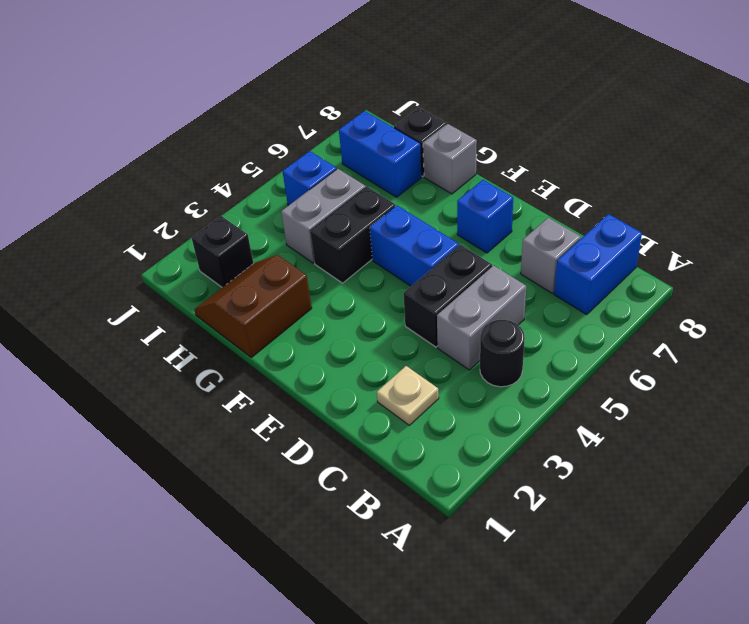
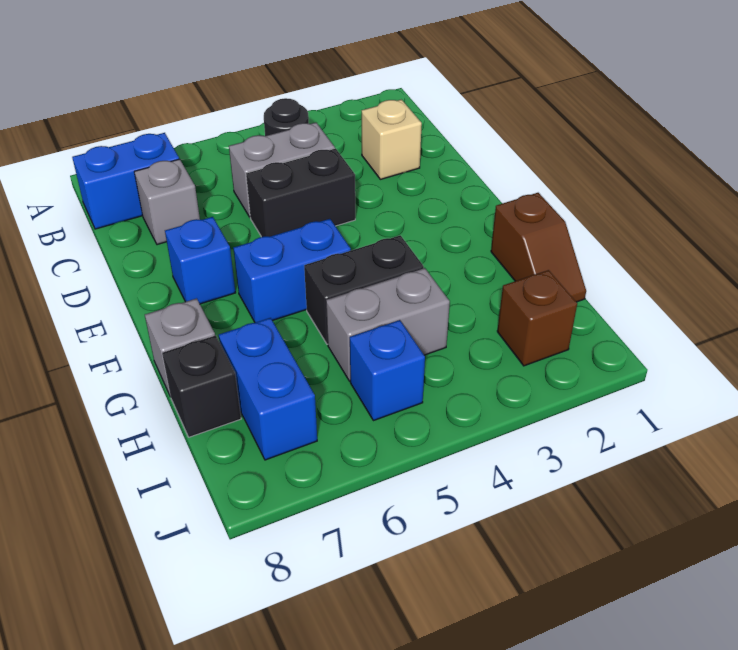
tan 1x1 plate [377,366,439,425] -> tan 1x1 brick [362,100,422,179]
blue 1x2 brick [370,206,459,286] -> blue 1x2 brick turned to [233,219,351,323]
brown 2x2 slope [194,255,312,357] -> brown 1x2 slope [491,193,586,302]
black 1x1 brick [192,216,254,288] -> brown 1x1 brick [497,270,577,366]

